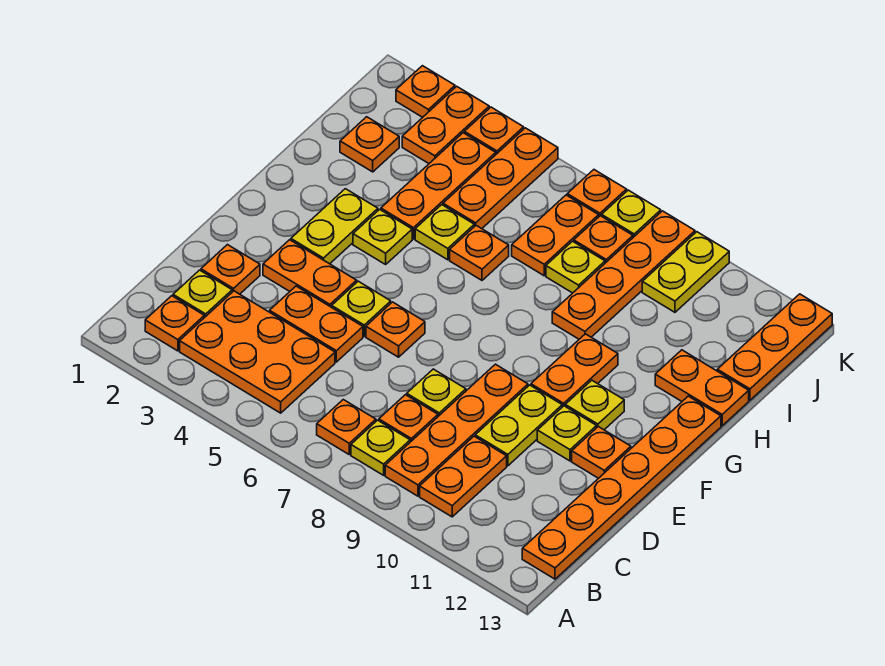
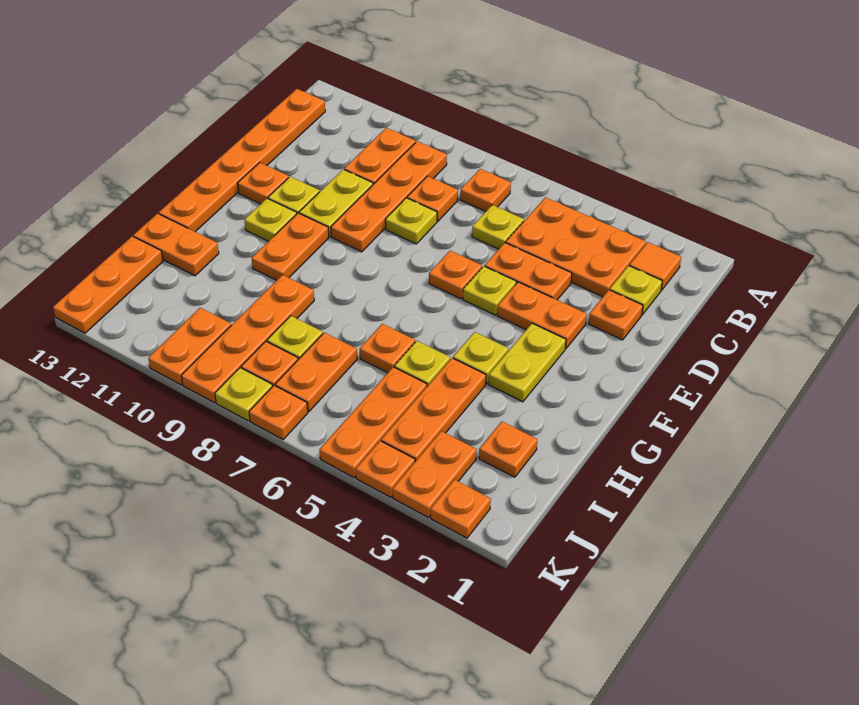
orange 1x1 plate [145,296,204,351] -> orange 1x1 tile [629,242,681,290]
yellow 1x1 plate [351,420,410,475] -> yellow 1x1 plate moved to [472,205,524,249]
yellow 1x2 plate [642,232,729,312] -> orange 1x2 plate [148,308,231,385]

